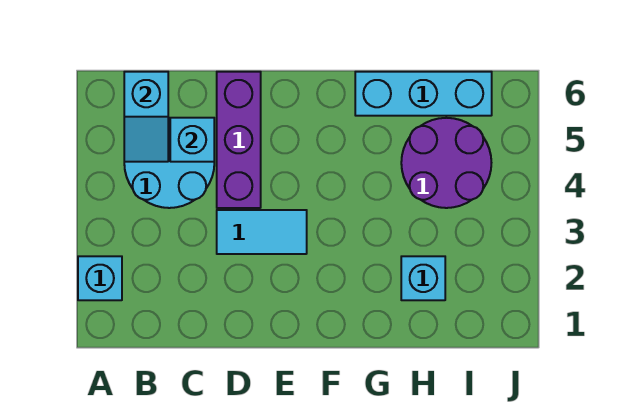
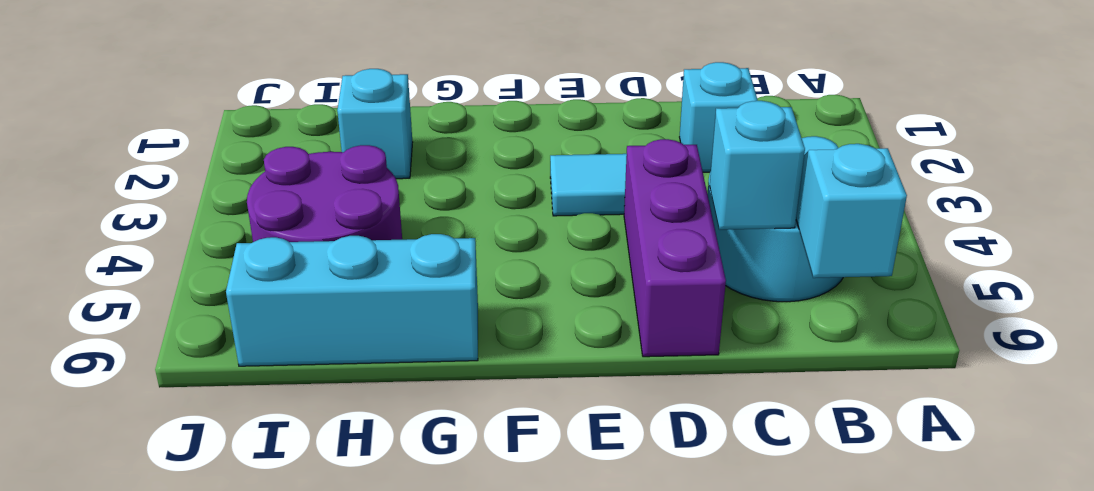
cyan 1x1 brick [78,256,122,300] -> cyan 1x1 brick moved to [680,62,758,172]

